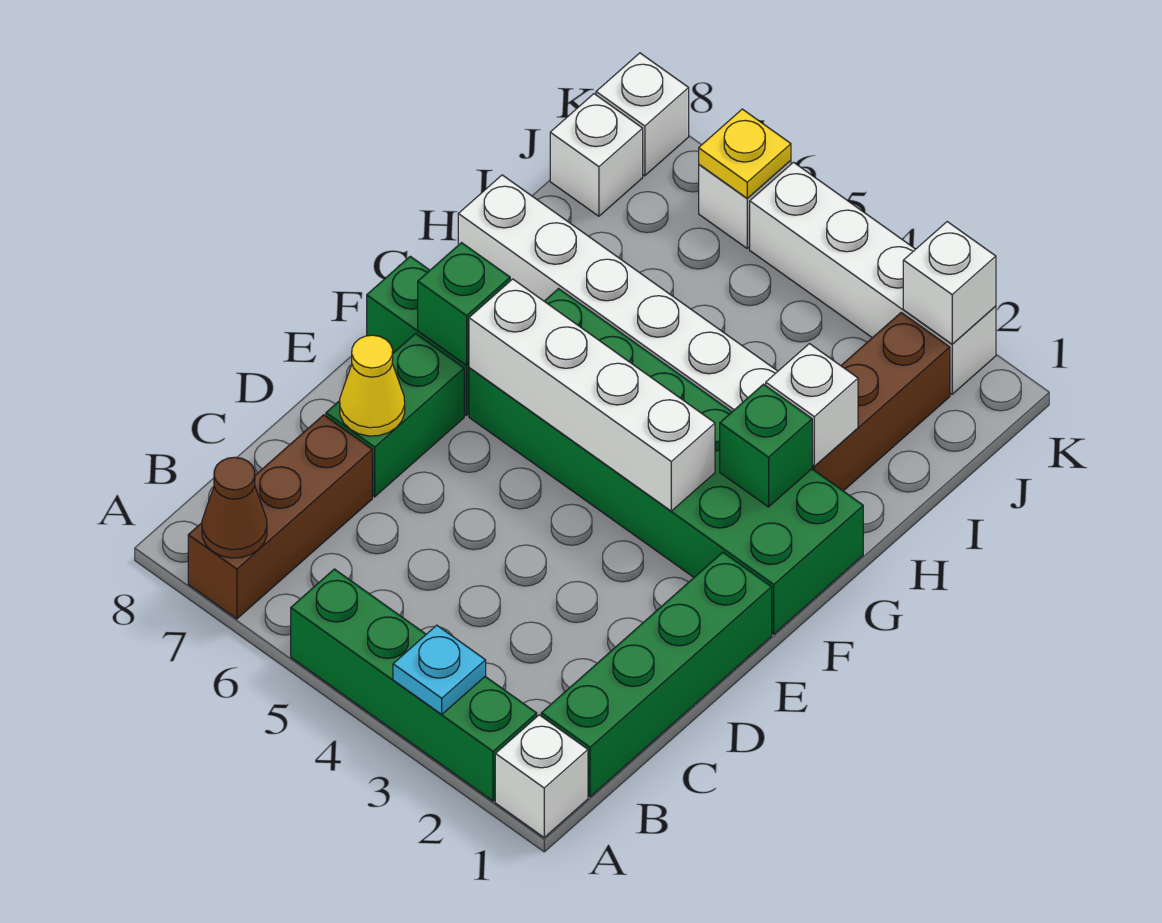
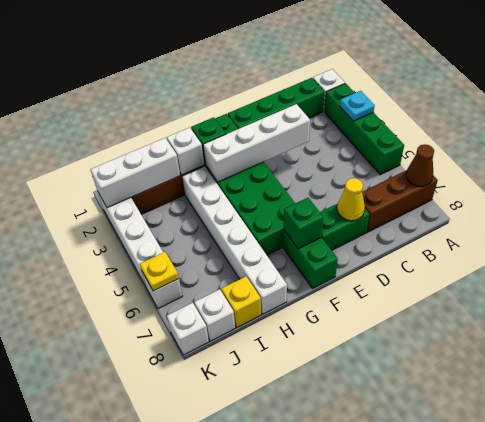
white 1x4 brick [469,279,715,511] -> white 1x4 brick turned to [203,104,310,182]
none -> yellow 1x1 brick [221,276,261,327]
white 1x1 brick [903,222,996,344] -> white 1x3 brick [90,138,180,208]

